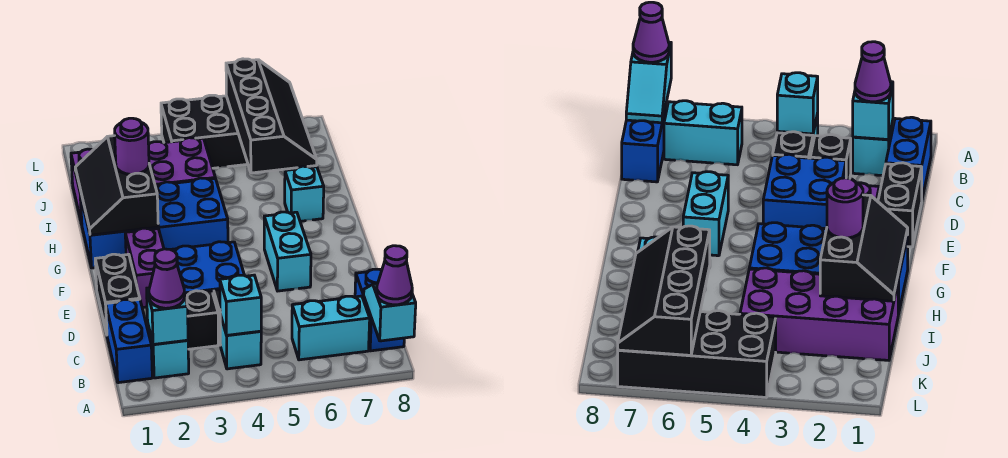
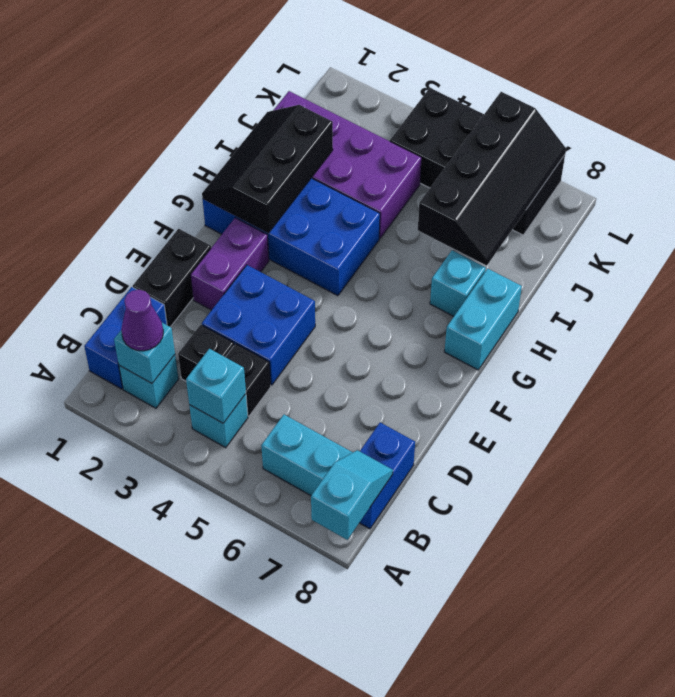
purple 1x1 cone [377,246,412,305] -> none
cyan 1x2 brick [264,212,311,291] -> cyan 1x2 brick moved to [444,269,522,370]
purple 1x1 round brick [115,118,149,174] -> none

